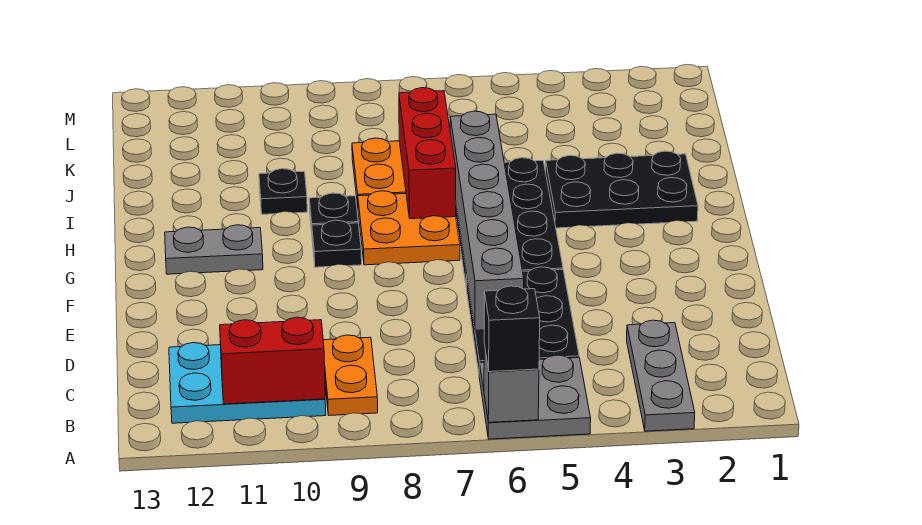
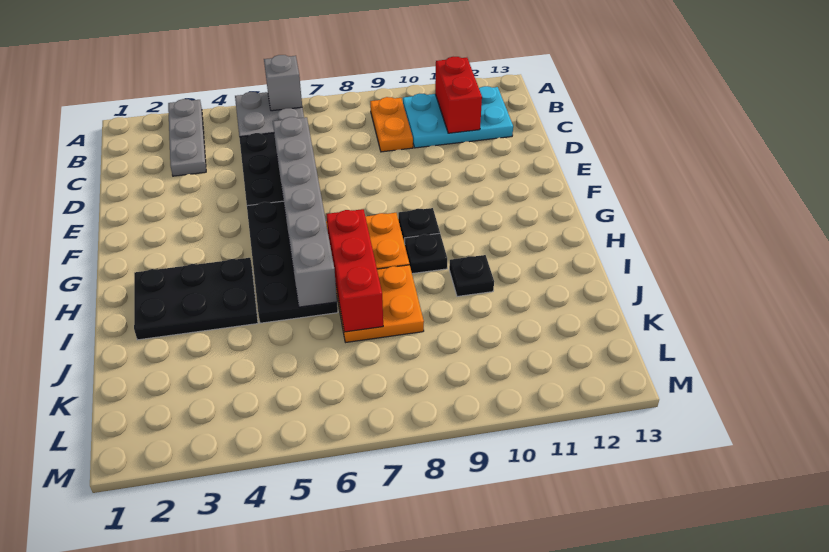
black 1x1 brick [484,286,540,372] -> none
red 1x2 brick [220,317,325,404] -> red 1x2 brick turned to [435,57,482,133]
grey 1x2 plate [165,225,263,274] -> none

